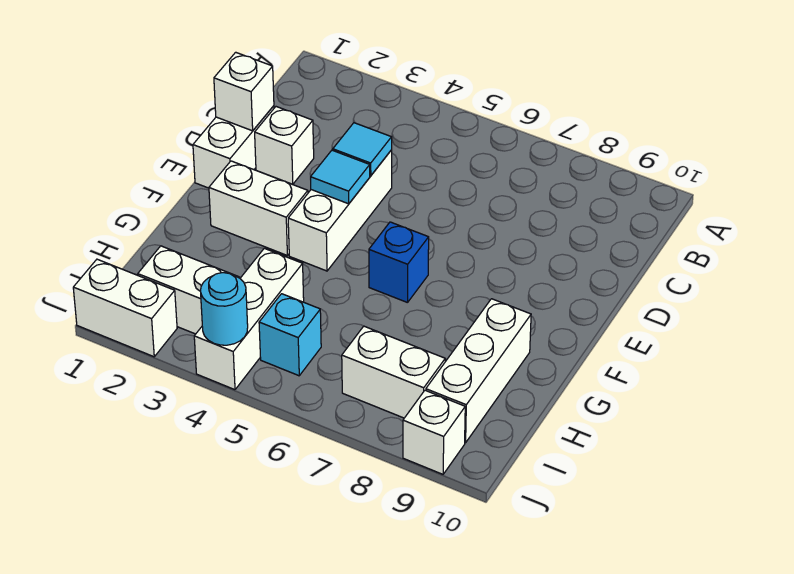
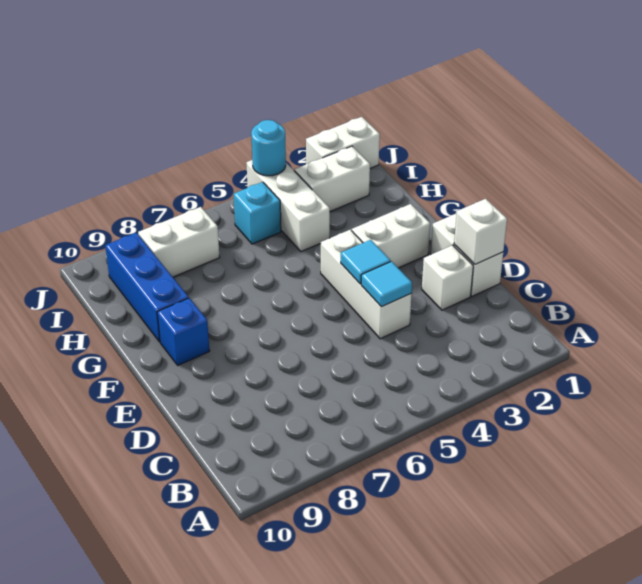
blue 1x1 brick [369,222,429,303] -> blue 1x1 brick moved to [157,298,209,365]
white 1x3 brick [426,299,531,443] -> blue 1x3 brick [105,233,189,342]
white 1x1 brick [403,390,465,474] -> none

